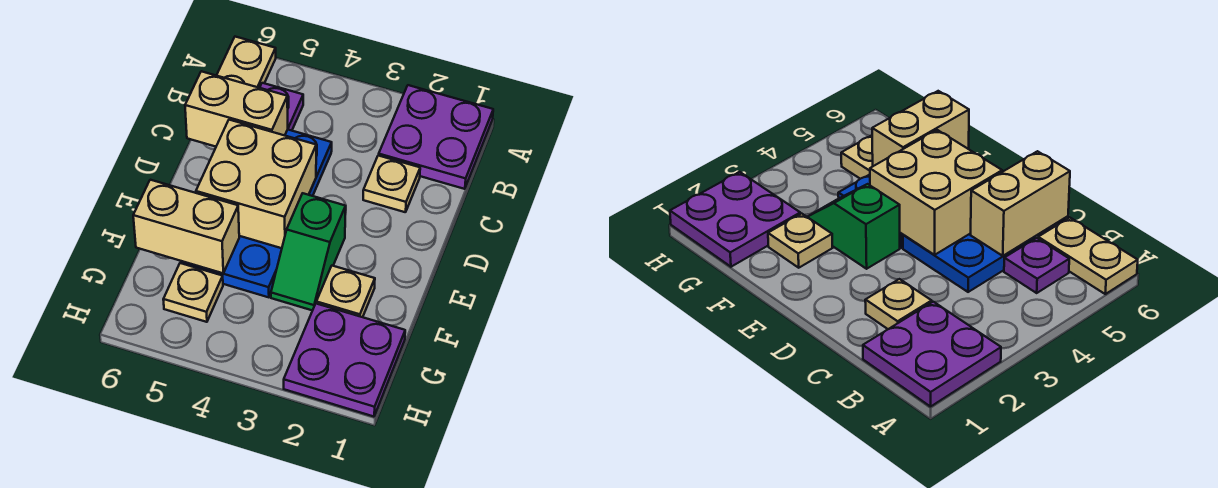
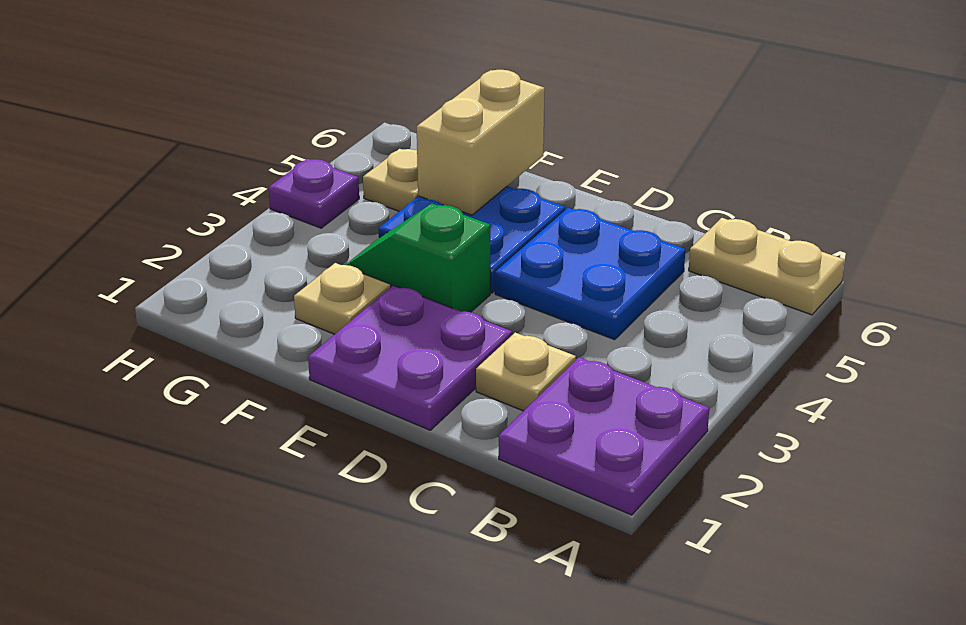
purple 1x1 plate [260,83,303,131] -> purple 1x1 plate moved to [269,159,359,228]
tan 1x2 brick [185,71,288,147] -> none
tan 2x2 brick [196,120,316,248] -> none
purple 2x2 plate [284,304,405,417] -> purple 2x2 plate moved to [308,285,512,430]

